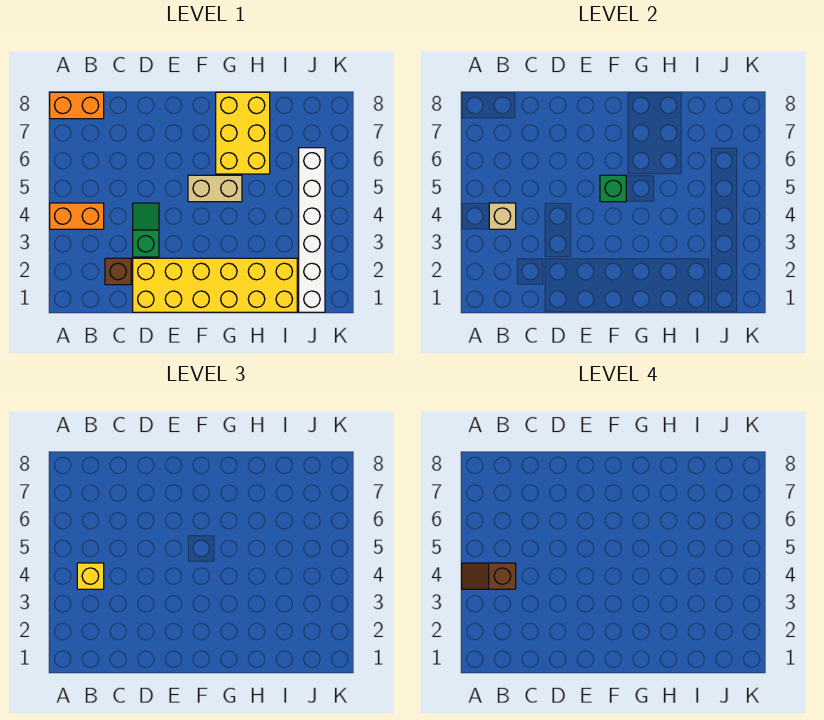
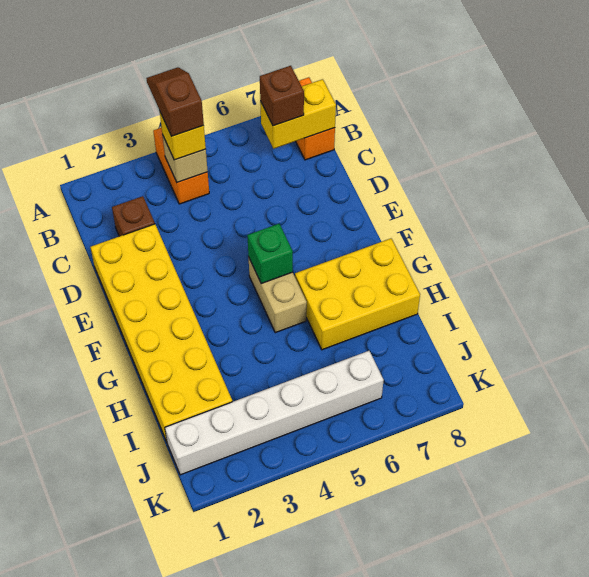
none -> yellow 1x2 brick [260,79,336,149]
none -> brown 1x1 brick [260,66,304,126]
green 1x2 slope [133,203,159,257] -> none

